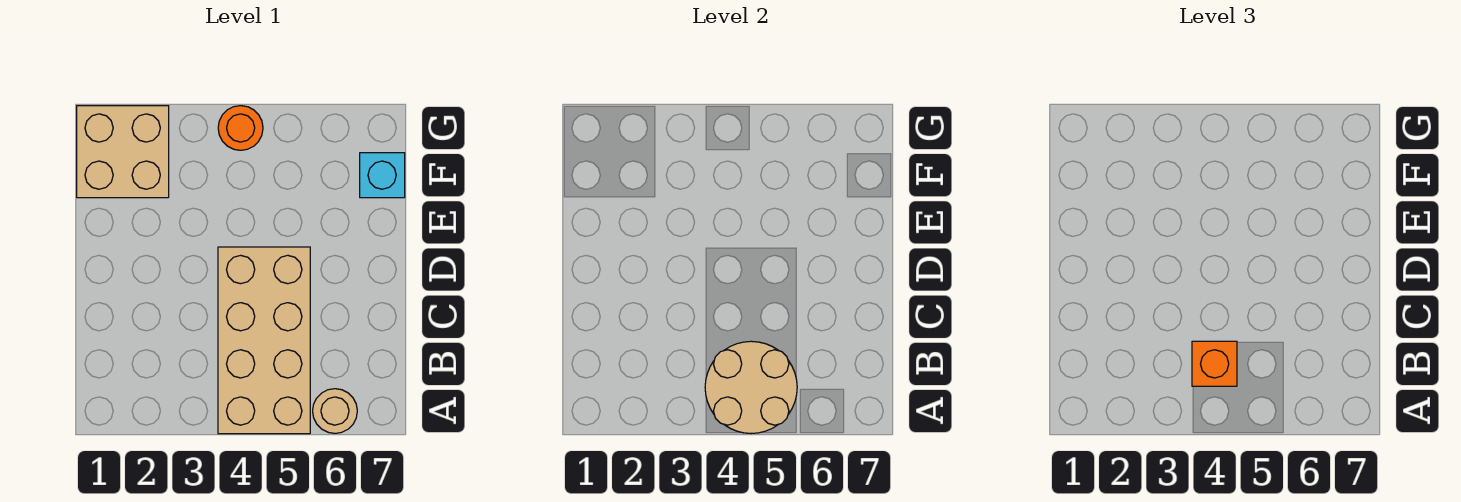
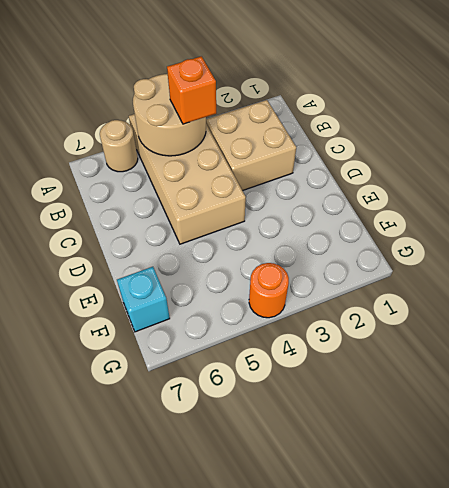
tan 2x2 brick [77,106,169,198] -> tan 2x2 brick moved to [206,100,296,191]

